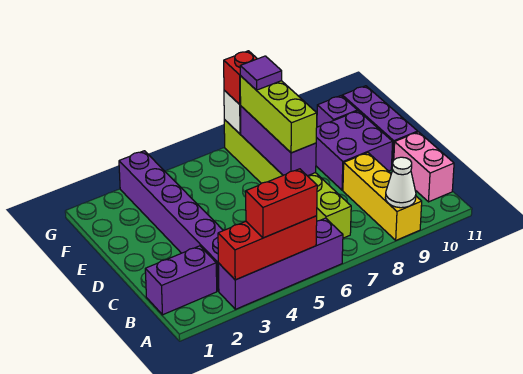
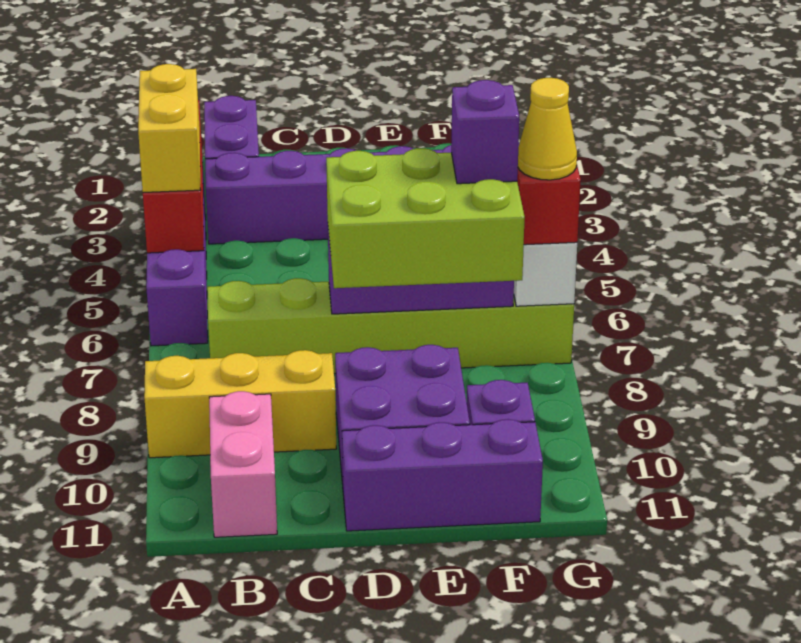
red 1x2 brick [246,169,317,238] -> yellow 1x2 brick [138,64,200,193]
white 1x1 cone [385,157,416,208] -> none
pink 1x2 brick [394,132,454,202] -> pink 1x2 brick turned to [209,391,277,537]
lime 1x3 brick [240,76,317,153] -> lime 2x3 brick [326,148,525,288]
purple 1x1 tile [240,56,282,90] -> purple 1x1 brick [451,80,519,184]
none -> yellow 1x1 cone [518,78,577,180]

